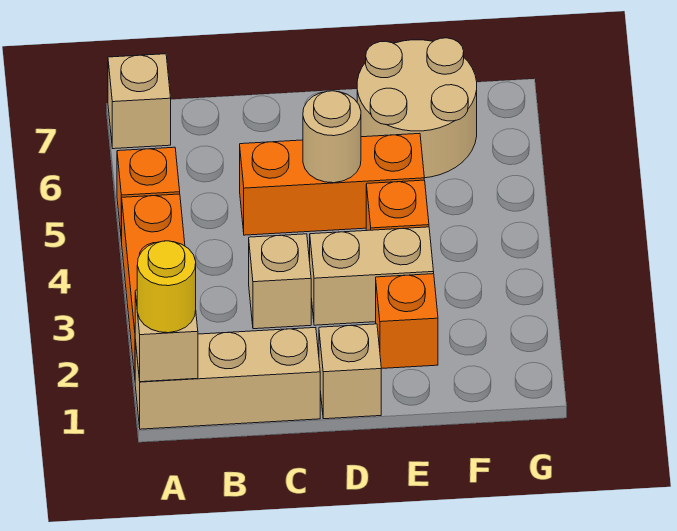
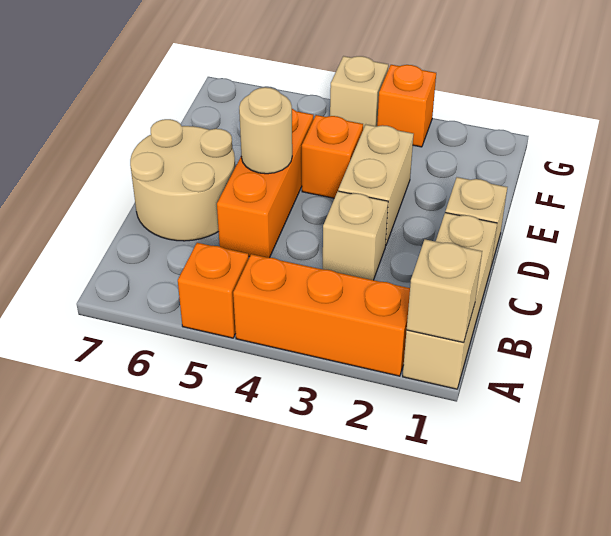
yellow 1x1 round brick [137,241,196,333] -> none
tan 1x1 brick [108,54,171,149] -> tan 1x1 brick moved to [330,56,388,129]
orange 1x1 brick [376,274,438,369] -> orange 1x1 brick moved to [377,65,436,147]
tan 2x2 round brick [357,38,477,178] -> tan 2x2 round brick moved to [130,119,235,241]

